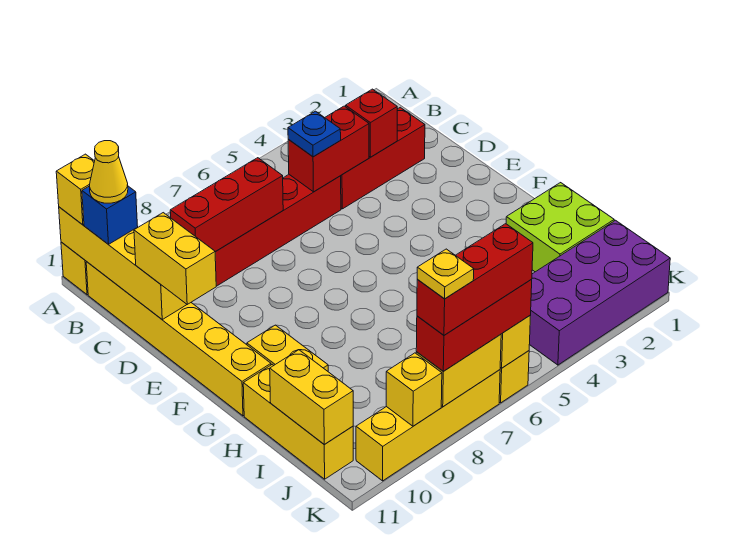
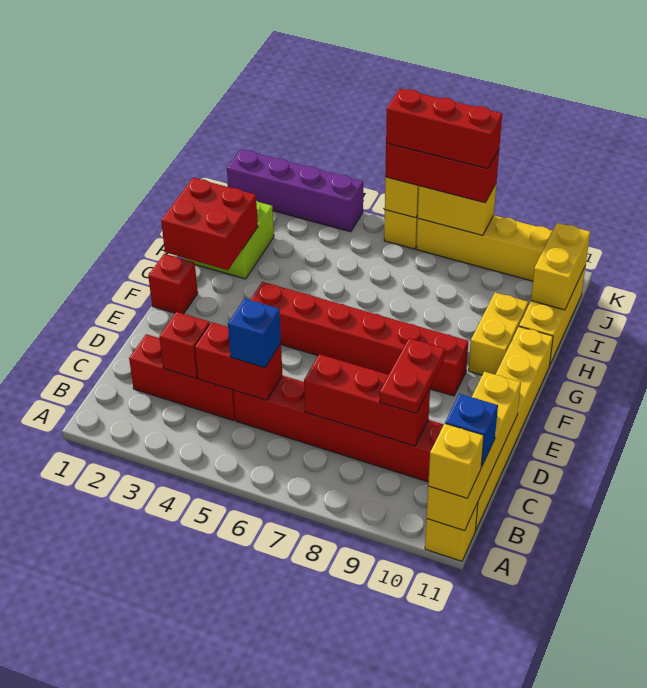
yellow 1x1 cone [89,141,128,203] -> none
blue 1x1 plate [288,111,341,157] -> blue 1x1 brick [228,298,281,368]
none -> red 1x2 plate [380,338,445,413]
yellow 1x2 brick [134,213,216,304] -> none
none -> red 1x1 brick [148,254,198,314]
none -> red 1x6 brick [250,282,468,396]
none -> red 2x2 brick [161,178,258,270]
purple 2x4 brick [529,220,670,365] -> purple 1x4 brick [227,149,363,232]
yellow 1x1 plate [417,249,474,299] -> none
yellow 1x1 brick [386,353,442,426] -> none

